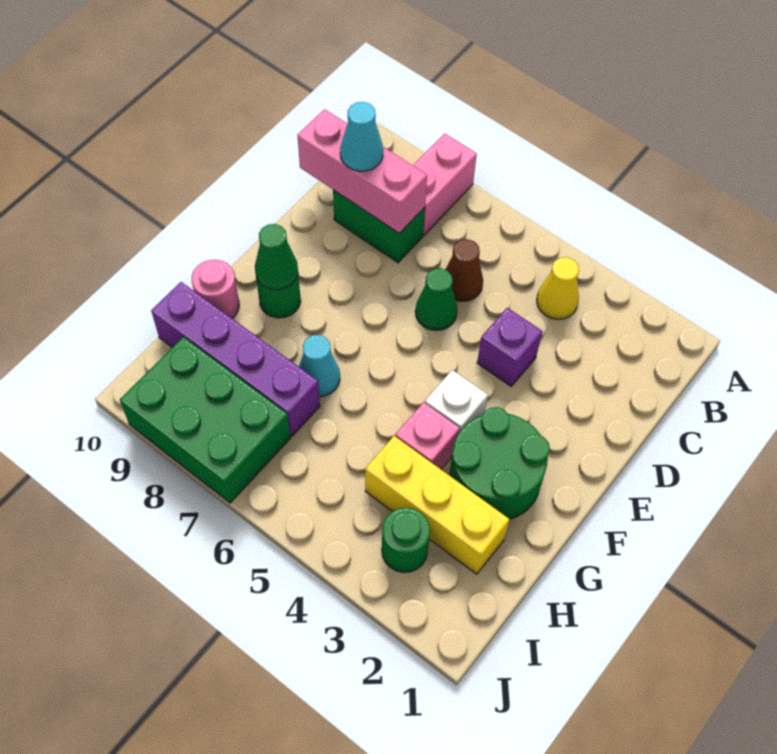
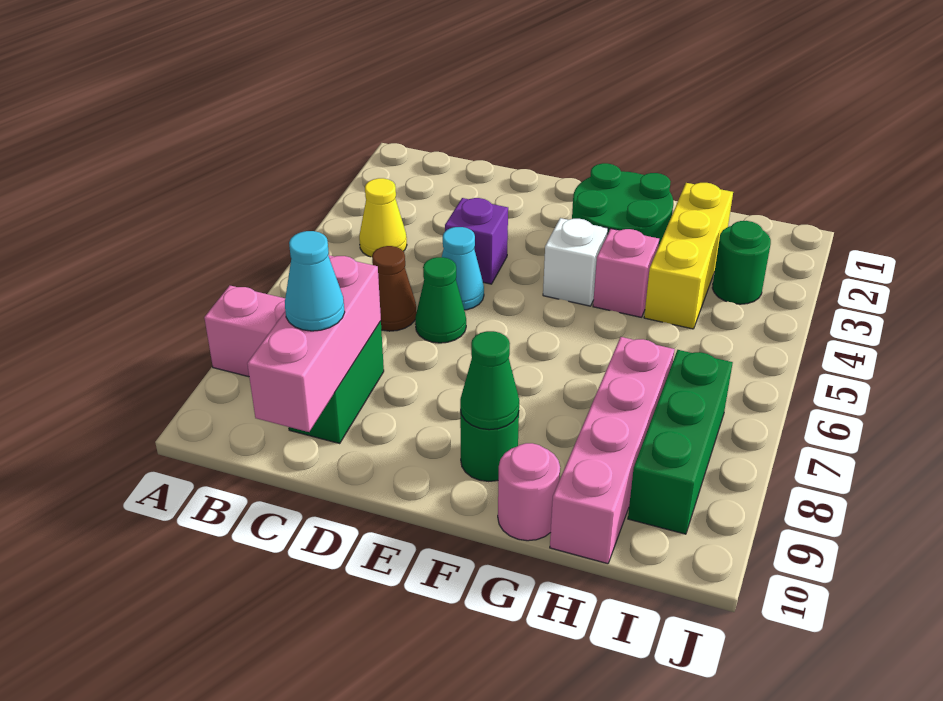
cyan 1x1 cone [299,335,340,397] -> cyan 1x1 cone moved to [442,227,484,310]
purple 1x4 brick [151,282,320,436] -> pink 1x4 brick [550,337,675,564]
green 2x3 brick [120,337,290,503] -> green 1x3 brick [628,350,733,534]

